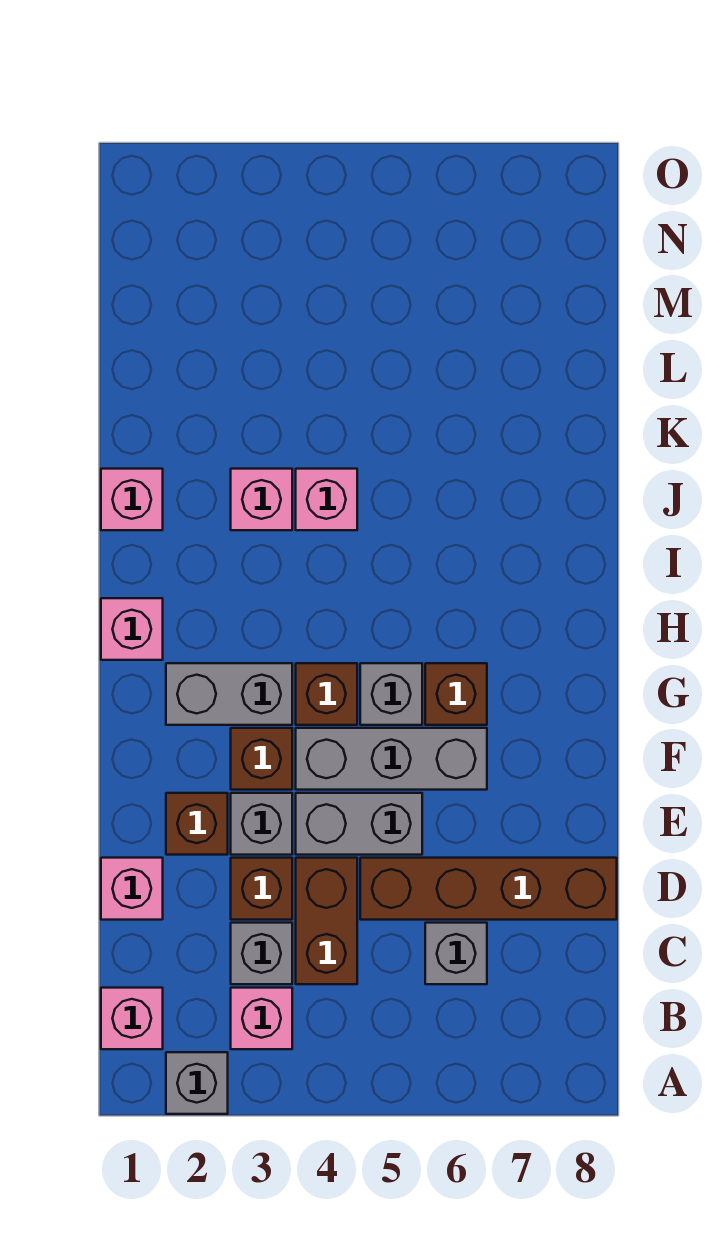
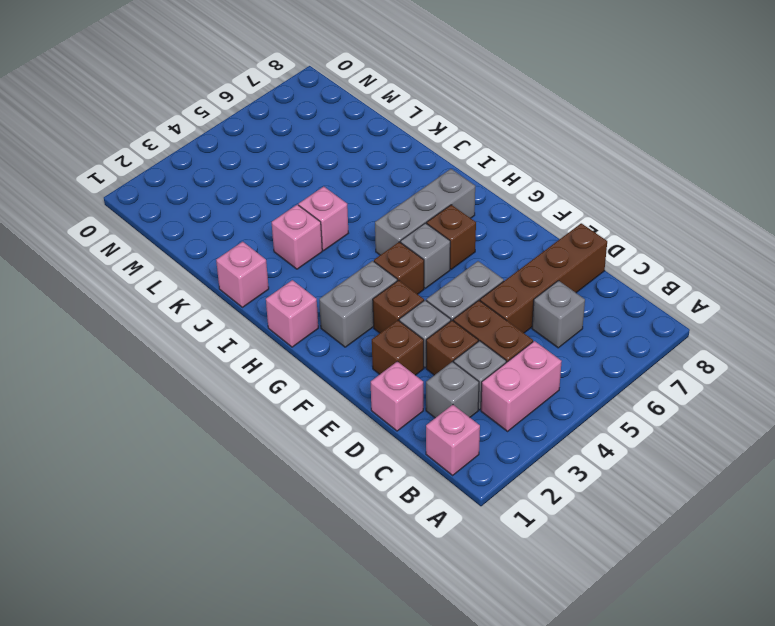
grey 1x1 brick [166,1052,228,1114] -> grey 1x1 brick moved to [426,361,479,418]
pink 1x1 brick [231,988,292,1049] -> pink 1x2 brick [481,341,562,431]
grey 1x3 brick [296,728,487,790] -> grey 1x3 brick moved to [375,169,475,255]

